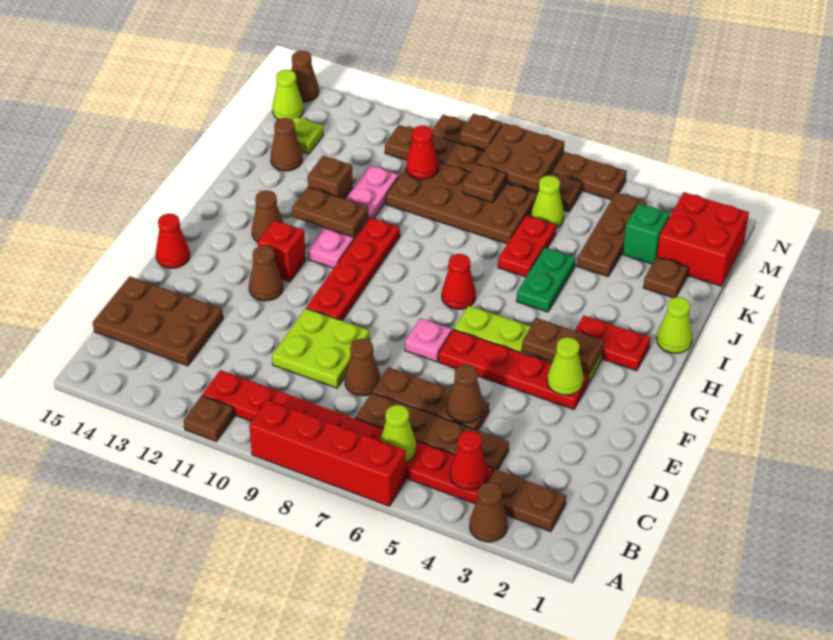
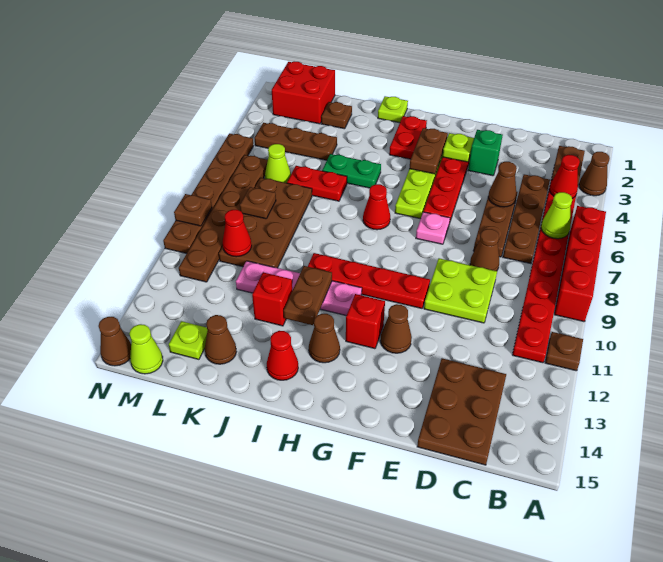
lime 1x1 cone [547,337,584,395] -> lime 1x1 plate [443,133,474,162]
red 1x1 cone [156,214,190,268] -> red 1x1 cone moved to [267,331,298,380]
lime 1x1 cone [657,297,692,353] -> lime 1x1 plate [378,96,408,123]
brown 1x1 brick [308,156,353,199] -> red 1x1 brick [252,273,292,326]
green 1x1 brick [623,204,670,264] -> green 1x1 brick moved to [468,130,503,176]
brown 2x2 plate [477,123,564,192] -> none

